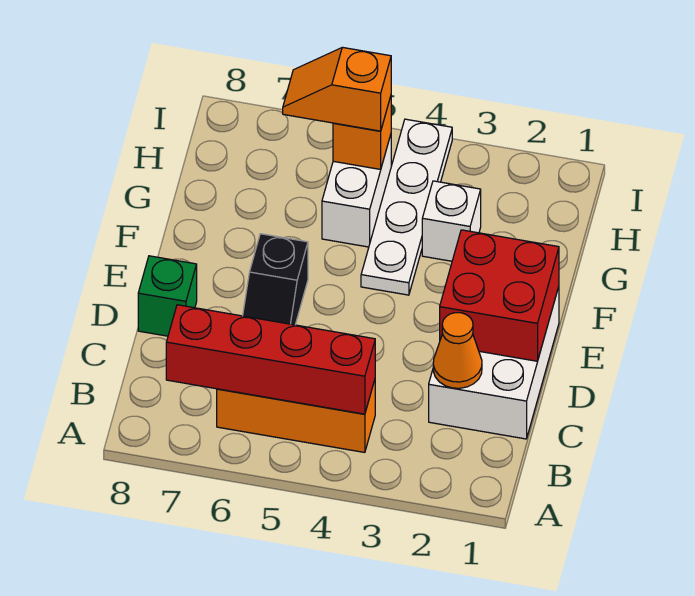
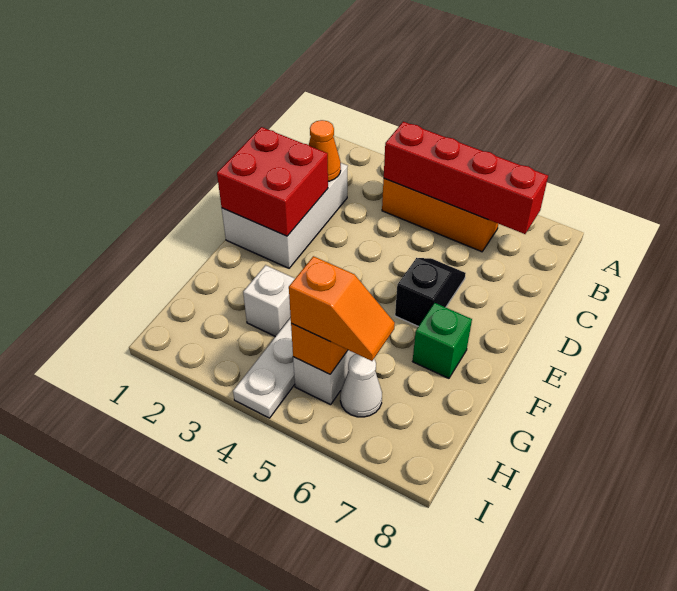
green 1x1 brick [138,256,197,336] -> green 1x1 brick moved to [413,303,472,378]
none -> white 1x1 cone [340,354,382,417]

